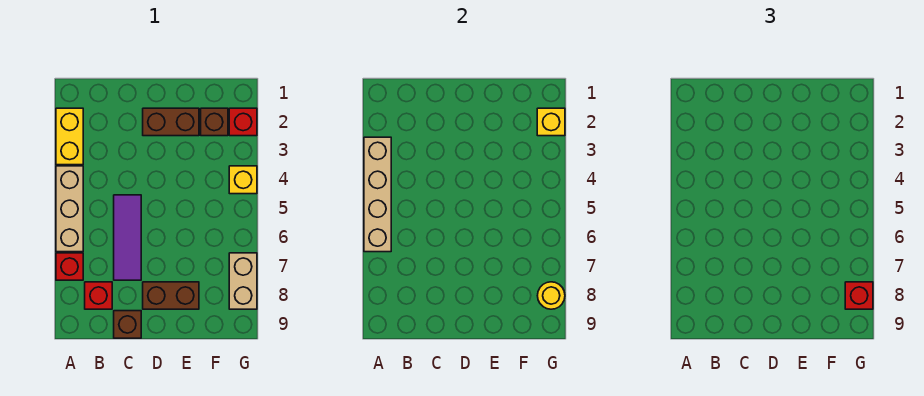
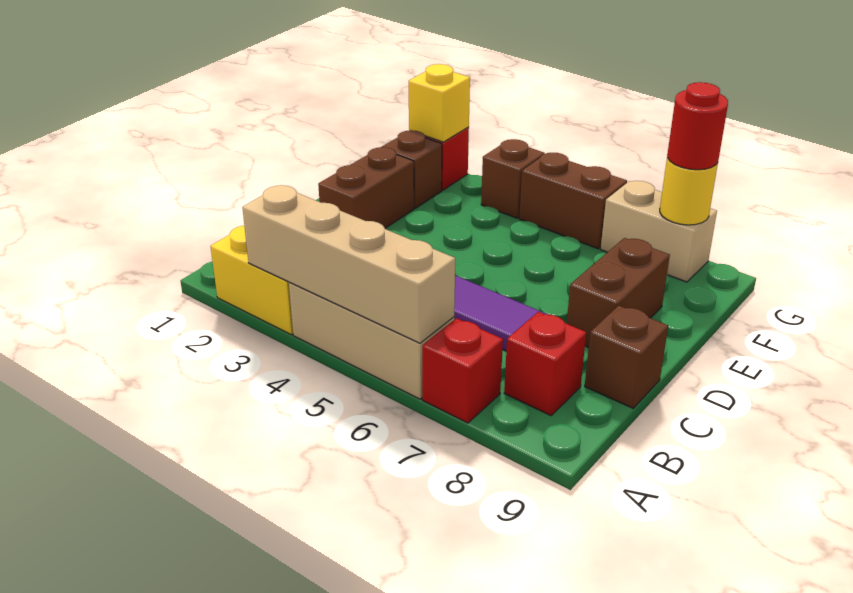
yellow 1x1 brick [229,166,257,194] -> brown 1x1 brick [481,139,545,218]
none -> brown 1x2 brick [519,153,627,249]
red 1x1 brick [845,282,873,309] -> red 1x1 round brick [667,82,728,170]

